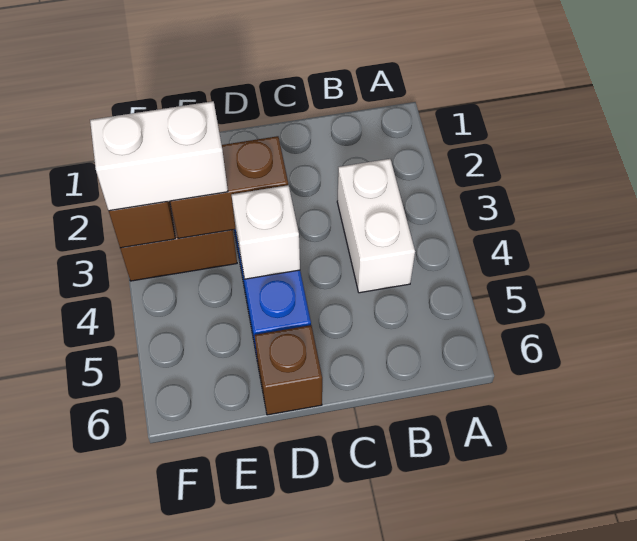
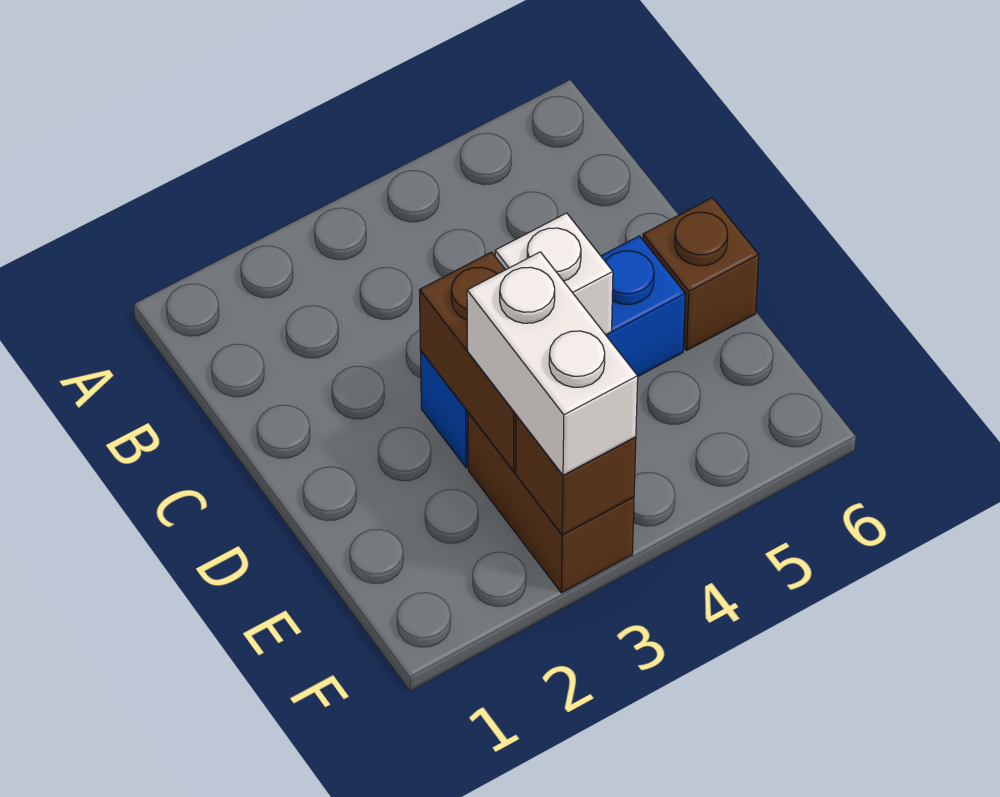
white 1x2 brick [337,159,415,293] -> none

